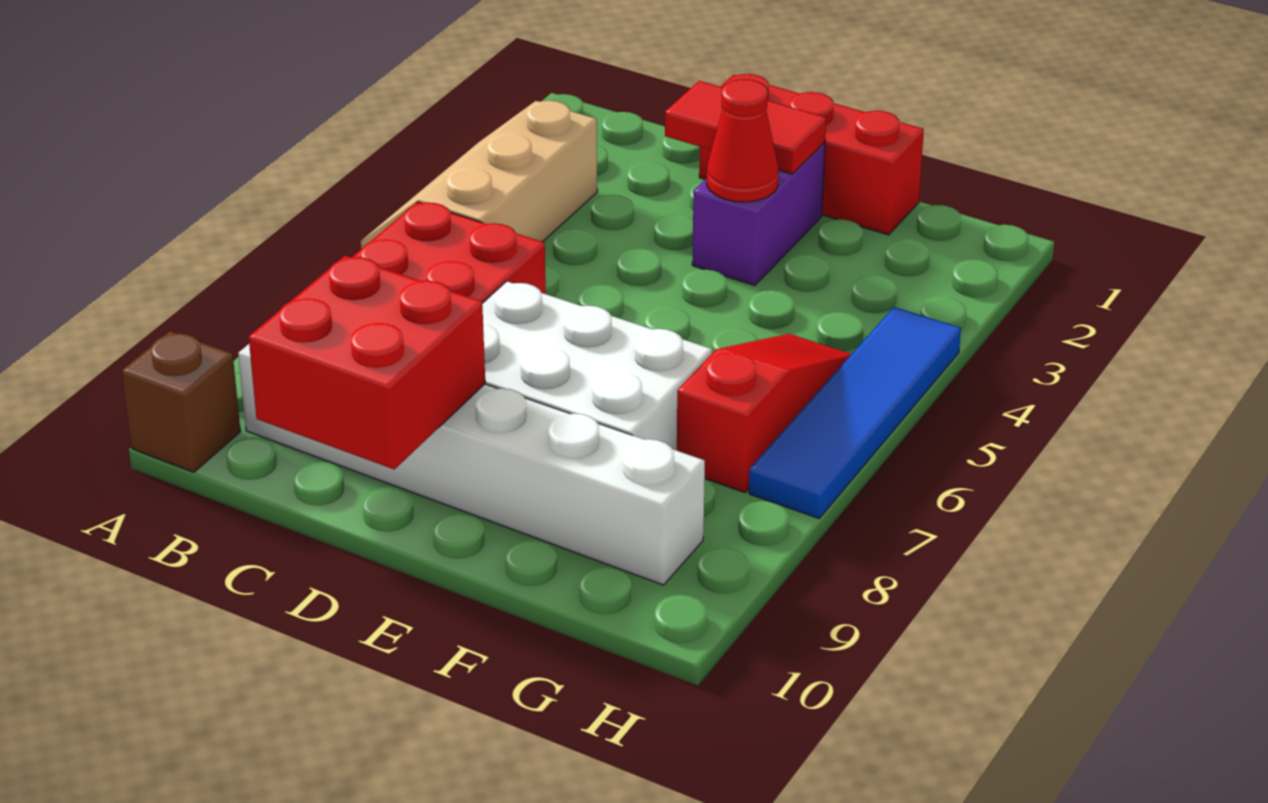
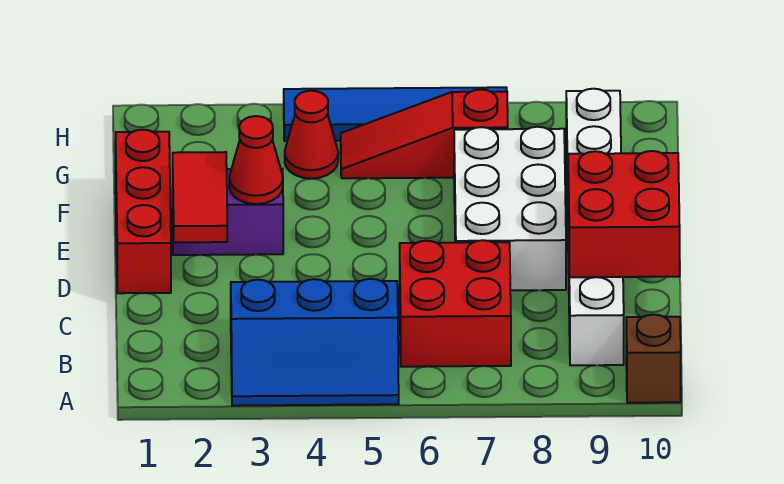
tan 2x3 slope [361,101,597,249] -> blue 2x3 slope [231,279,399,406]
none -> red 1x1 cone [285,91,338,179]

